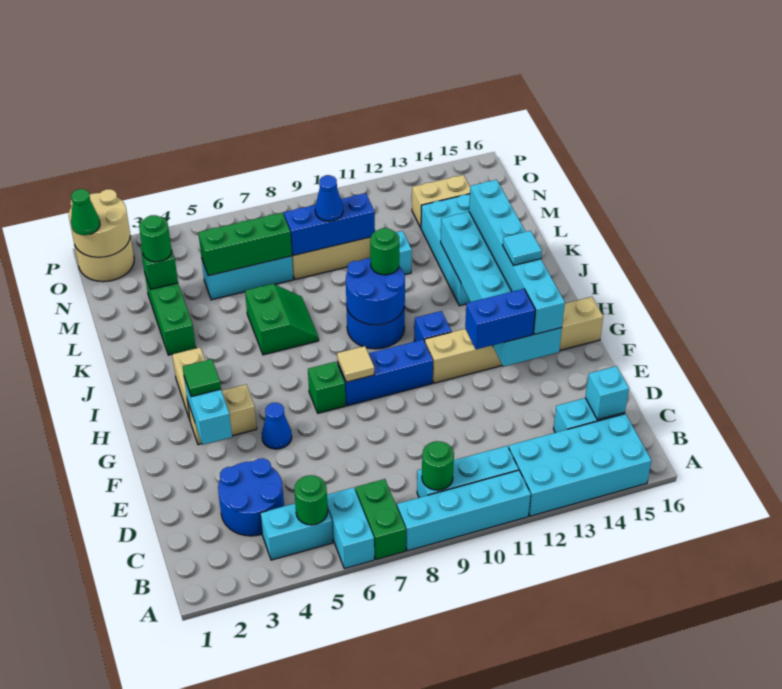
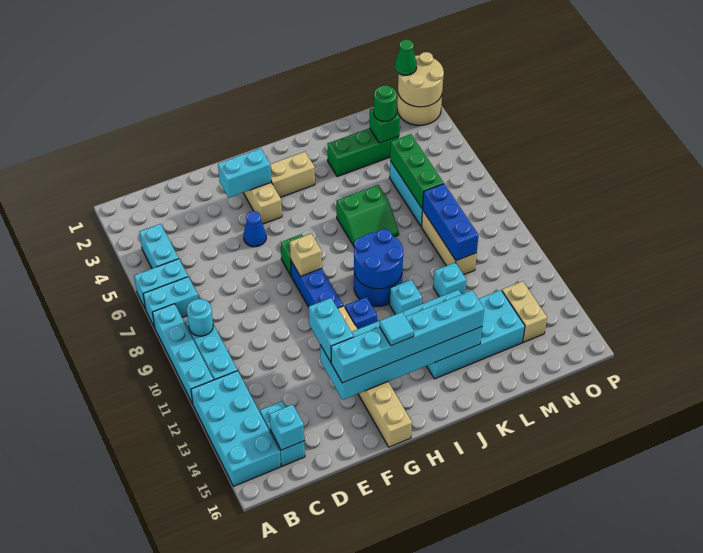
green 1x2 brick [355,479,406,560] -> cyan 1x2 brick [143,277,198,328]
green 1x1 round brick [294,475,328,525] -> none
green 1x1 round brick [422,441,454,490] -> cyan 1x1 round brick [187,299,213,336]
blue 2x2 round brick [218,458,284,536] -> none
blue 1x2 brick [465,289,535,349] -> cyan 1x2 brick [309,298,354,362]
green 1x1 tile [183,359,221,397] -> none
tan 1x1 tile [337,346,374,382] -> tan 1x1 brick [290,234,322,276]
green 1x1 round brick [370,228,399,275] -> none
none -> cyan 1x1 brick [389,280,422,314]
blue 1x1 cone [315,175,343,221] -> none

